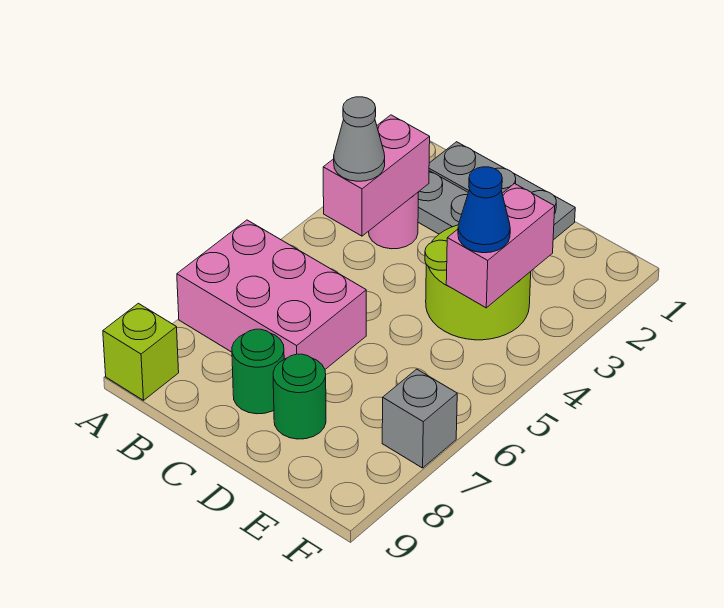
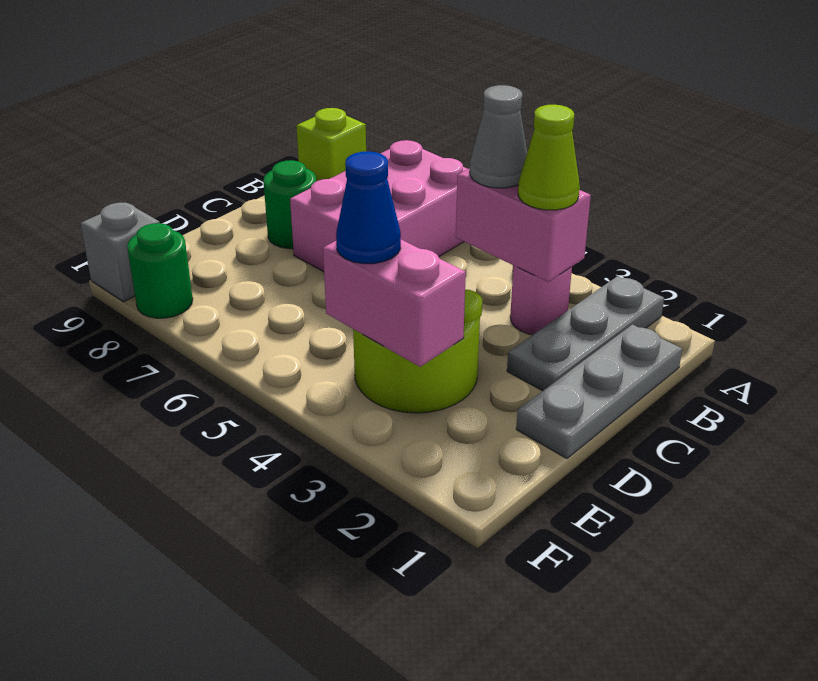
none -> lime 1x1 cone [518,105,580,210]
green 1x1 round brick [273,354,326,439] -> green 1x1 round brick moved to [127,223,193,318]
grey 1x1 brick [382,369,457,468] -> grey 1x1 brick moved to [80,203,160,302]

